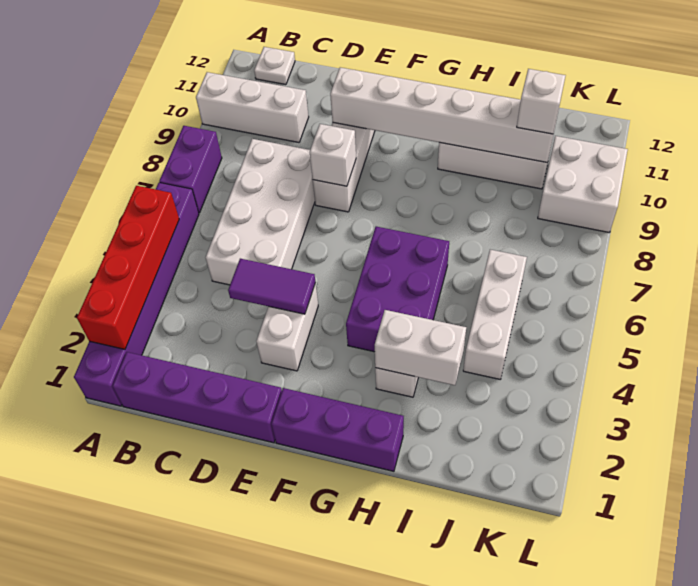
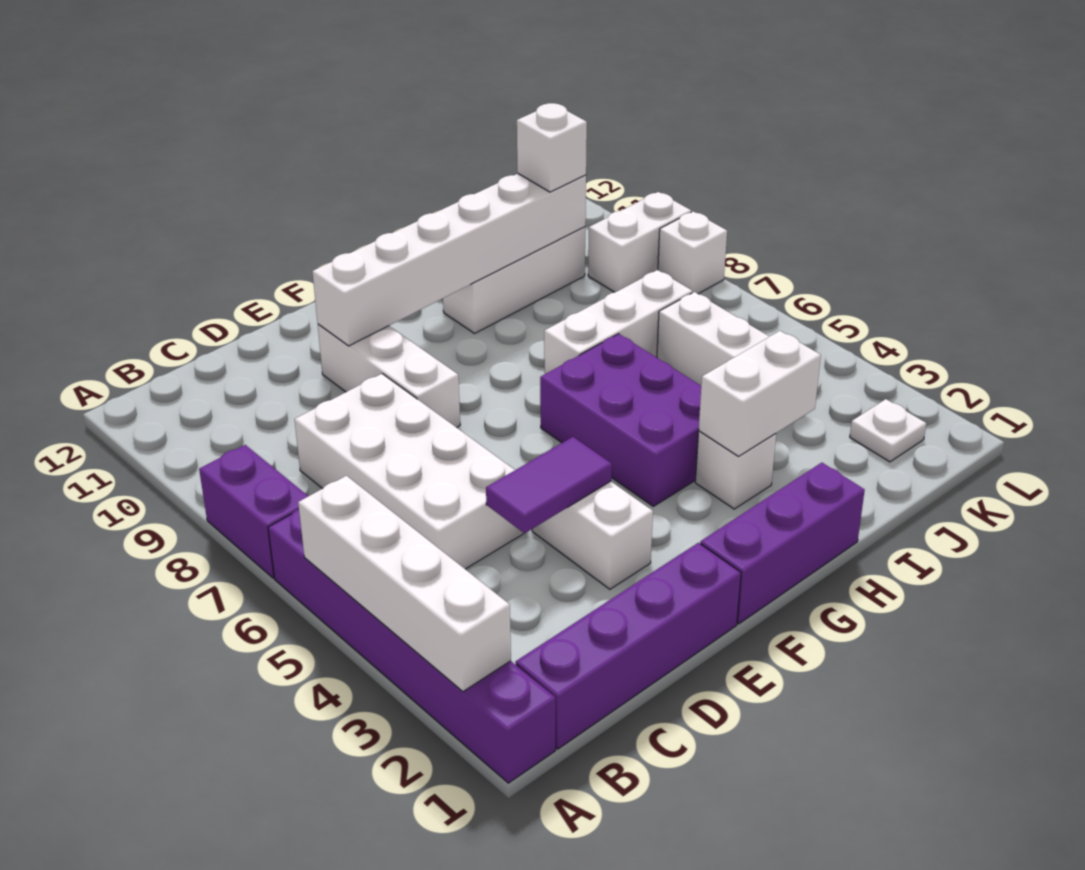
red 1x4 brick [77,186,179,349] -> white 1x4 brick [298,476,511,691]
white 1x3 brick [196,72,309,142] -> white 1x3 brick moved to [544,270,693,374]
white 1x1 plate [254,47,295,85] -> white 1x1 plate moved to [850,399,926,462]
white 1x1 brick [310,124,356,186] -> white 1x1 brick moved to [658,212,727,294]
white 2x2 brick [538,136,628,233] -> white 1x2 brick [588,192,691,292]

